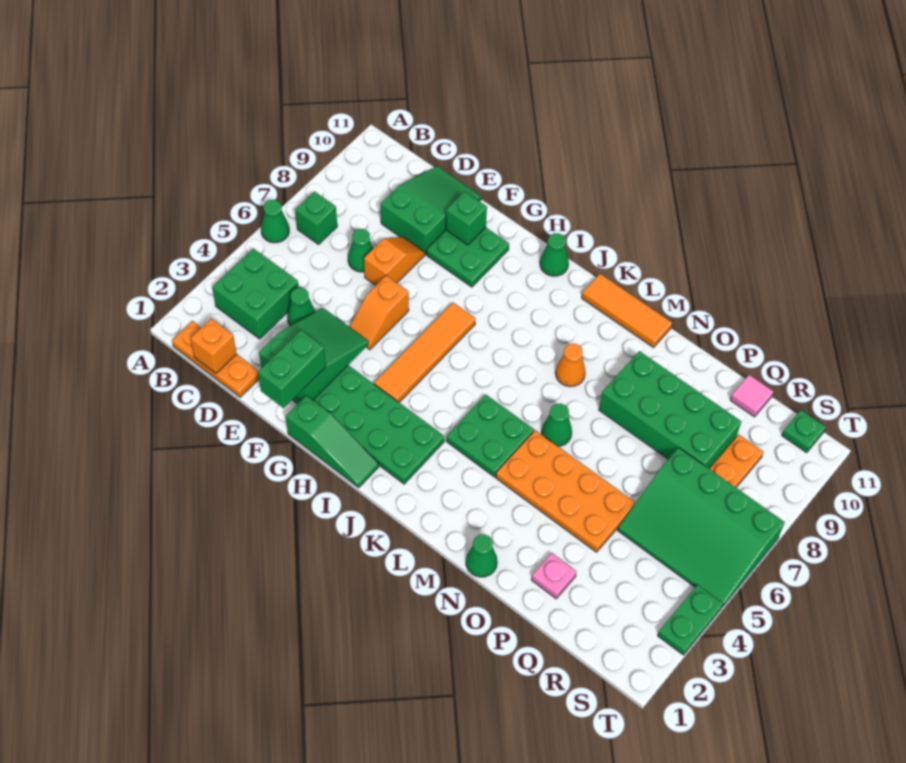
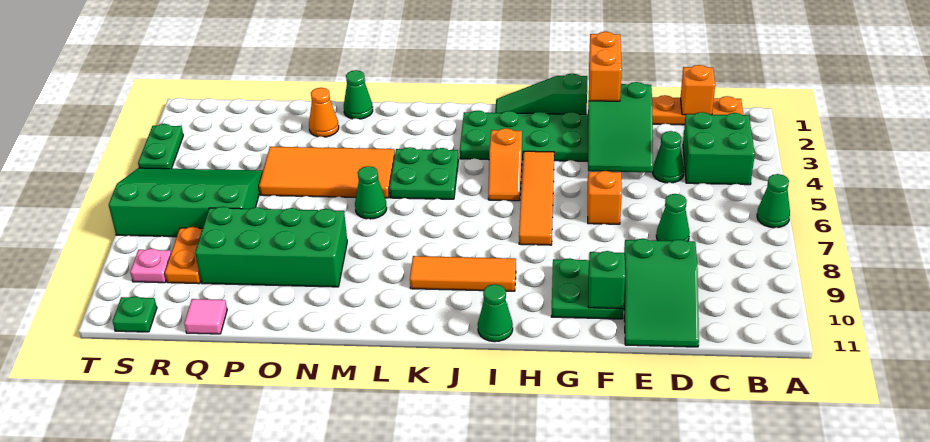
green 1x1 brick [295,191,337,244] -> none
orange 1x2 slope [364,237,425,285] -> orange 1x2 slope moved to [488,128,522,201]
green 1x2 brick [258,330,326,408] -> orange 1x2 brick [589,32,622,101]
orange 1x3 tile [582,274,672,348] -> orange 1x3 tile moved to [410,256,516,291]
orange 1x1 cone [556,344,585,387] -> orange 1x1 cone moved to [309,88,339,137]
orange 2x4 plate [496,430,636,552] -> orange 2x4 tile [259,147,395,198]
pink 1x1 plate [532,553,576,599] -> pink 1x1 plate moved to [130,249,171,283]

